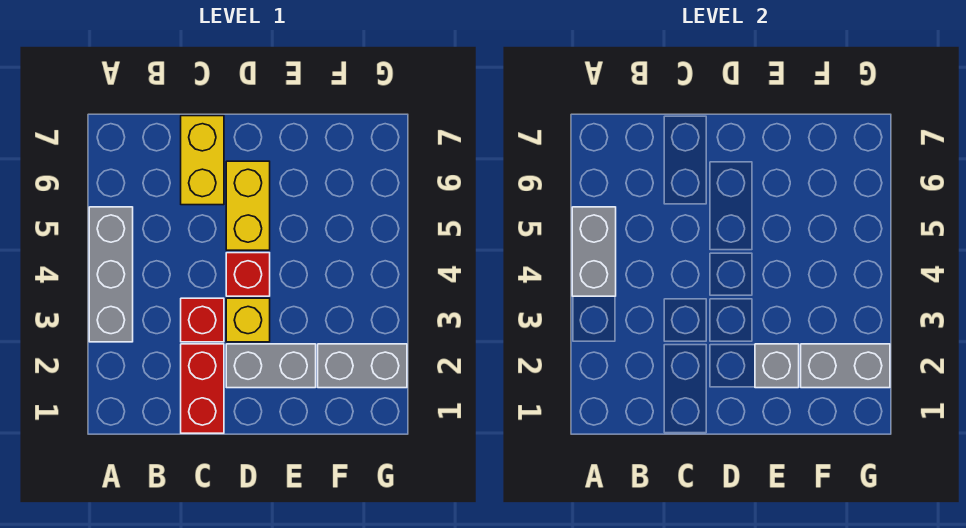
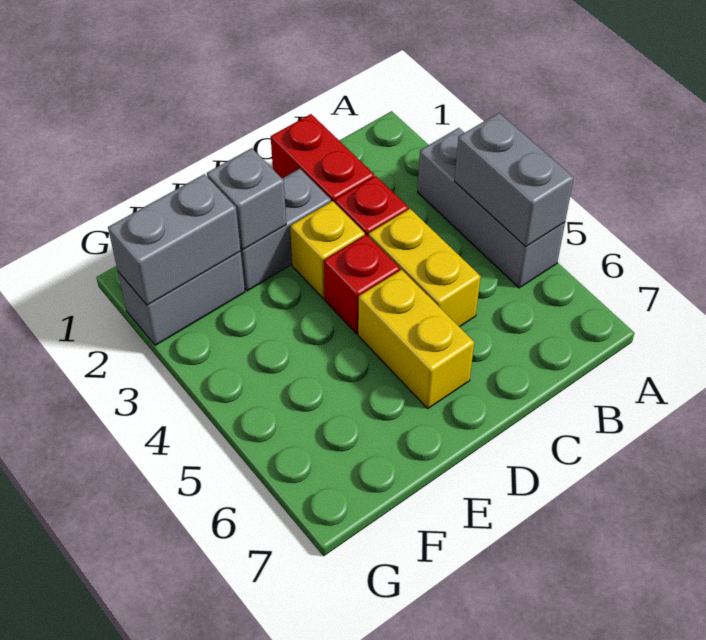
yellow 1x2 brick [181,116,224,205] -> yellow 1x2 brick moved to [369,209,481,327]

